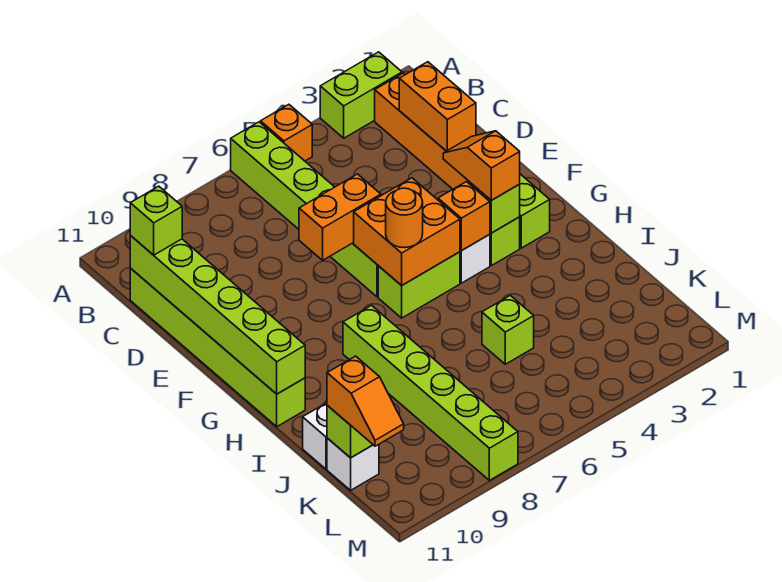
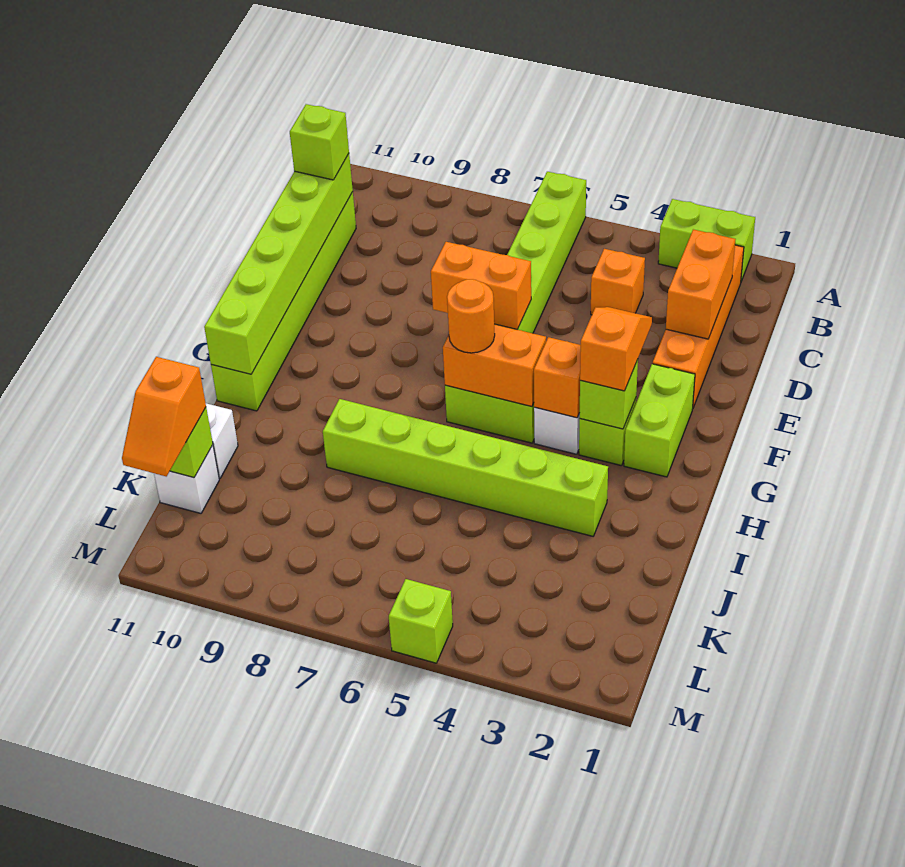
orange 1x1 brick [261,104,312,161] -> orange 1x1 brick moved to [591,249,645,315]
orange 2x2 brick [354,178,460,286] -> orange 1x2 brick [443,324,546,406]
lime 1x6 brick [343,305,518,480] -> lime 1x6 brick turned to [323,399,608,536]
lime 1x1 brick [482,295,534,364] -> lime 1x1 brick moved to [389,579,453,663]

